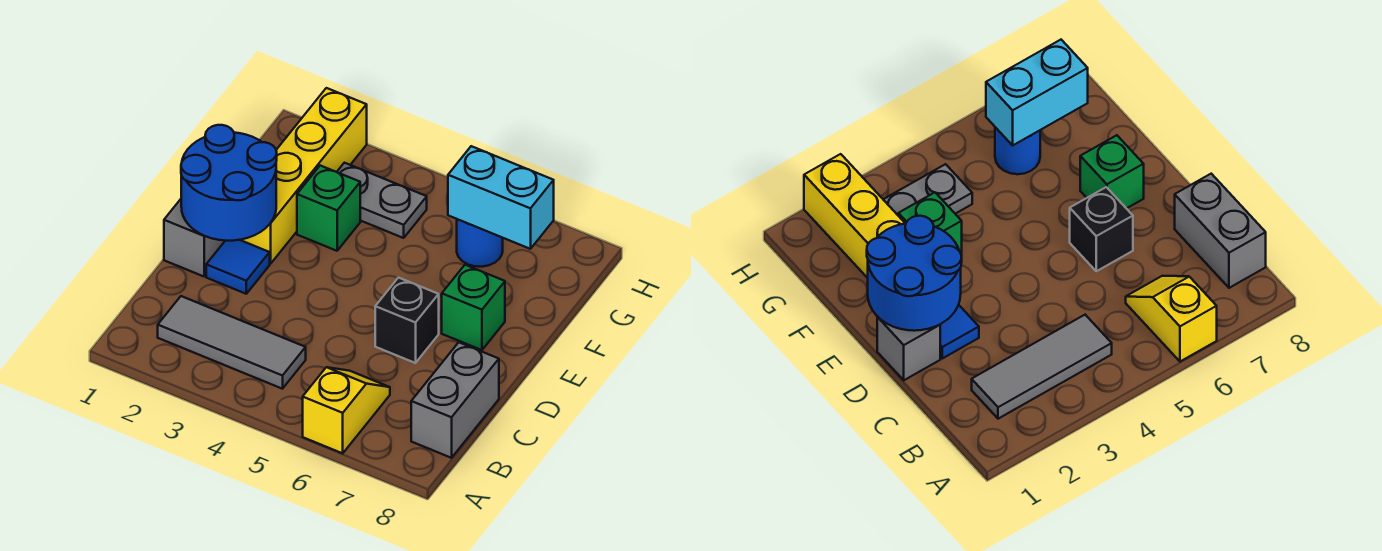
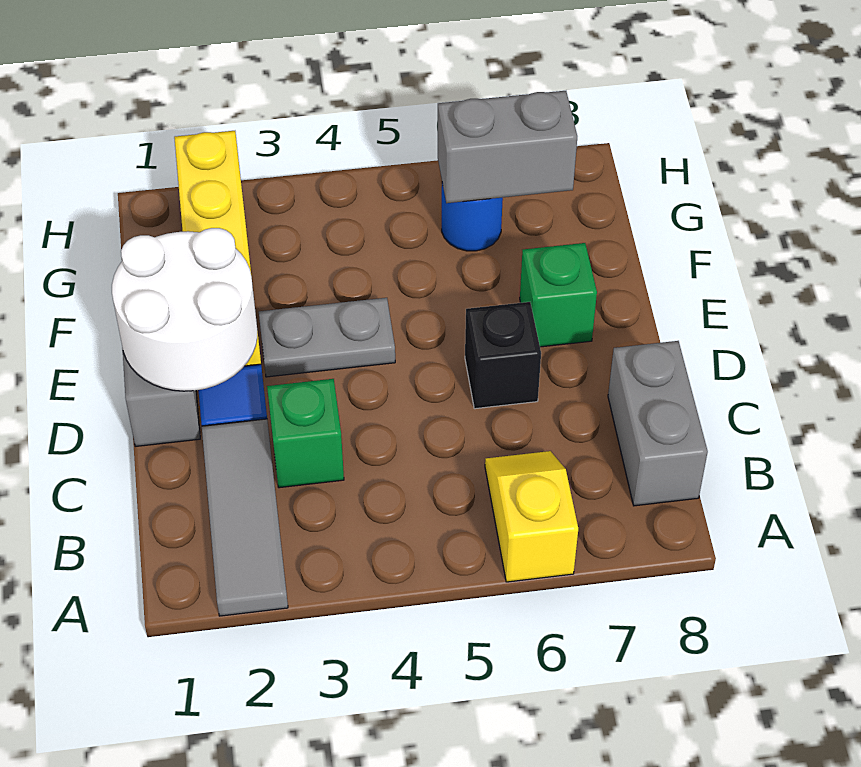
grey 1x3 tile [158,296,306,389] -> grey 1x3 tile turned to [202,419,288,616]
blue 2x2 round brick [181,125,277,241] -> white 2x2 round brick [112,228,257,391]
green 1x1 brick [297,166,360,251] -> green 1x1 brick moved to [267,379,344,488]
grey 1x2 plate [337,163,427,238] -> grey 1x2 plate moved to [259,298,395,377]
cyan 1x2 brick [448,146,554,249] -> grey 1x2 brick [438,91,577,203]

